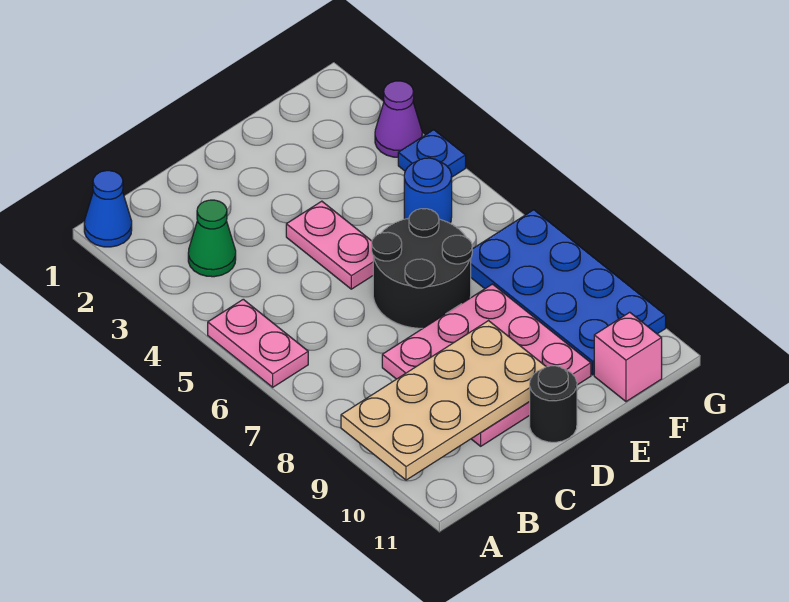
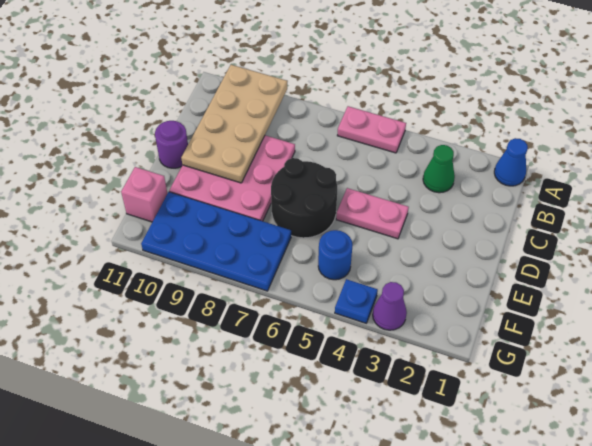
black 1x1 round brick [530,366,577,442] -> purple 1x1 round brick [155,121,188,168]

